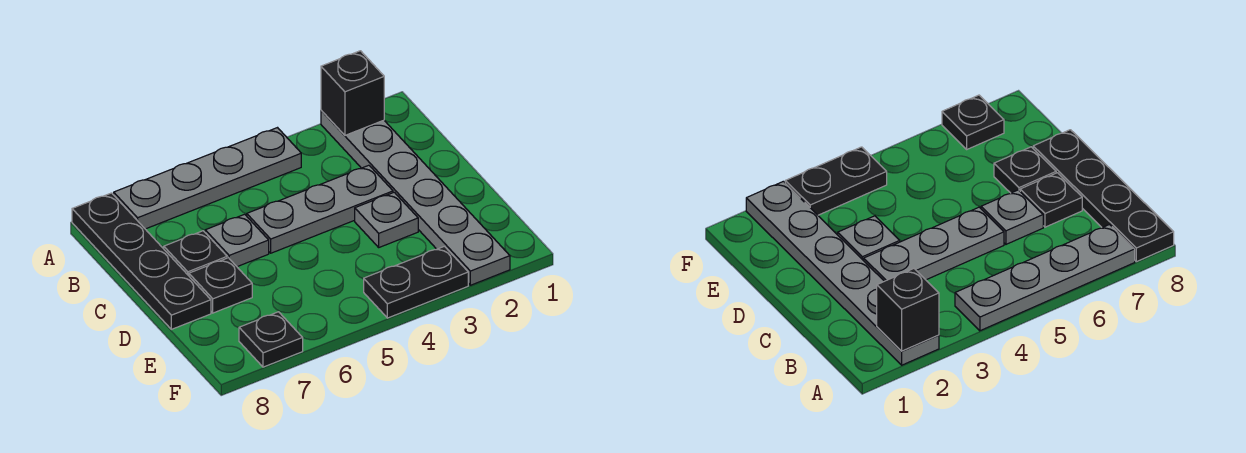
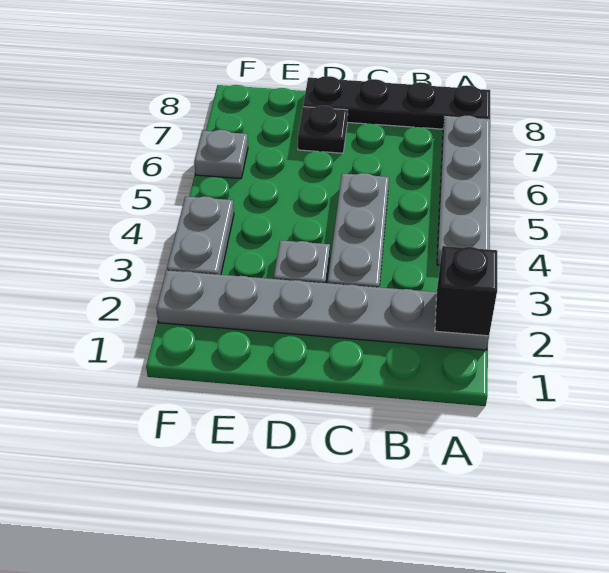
grey 1x1 plate [205,214,269,267] -> grey 1x1 plate moved to [194,130,248,179]
black 1x1 plate [164,231,227,276] -> none
black 1x2 plate [364,246,468,318] -> grey 1x2 plate [167,196,234,275]
black 1x1 plate [239,312,303,367] -> none

